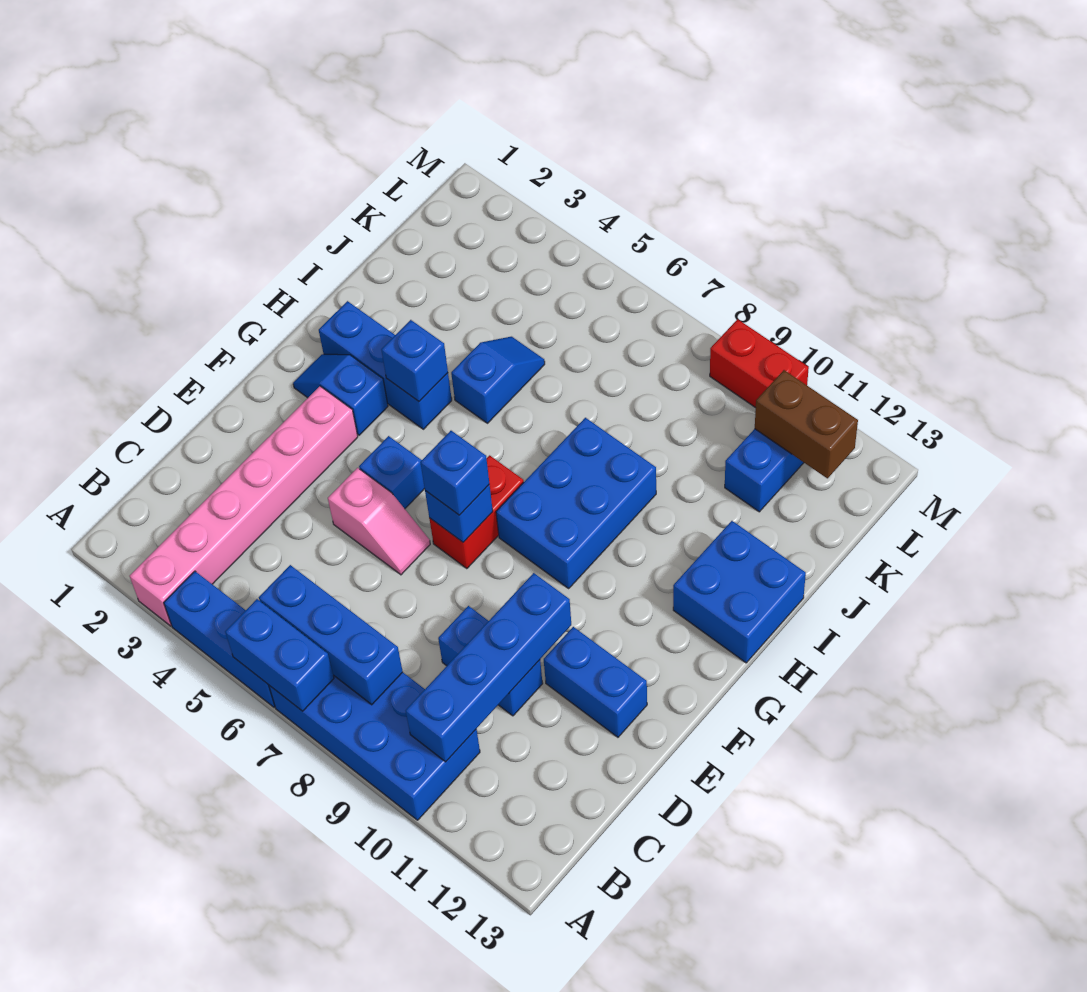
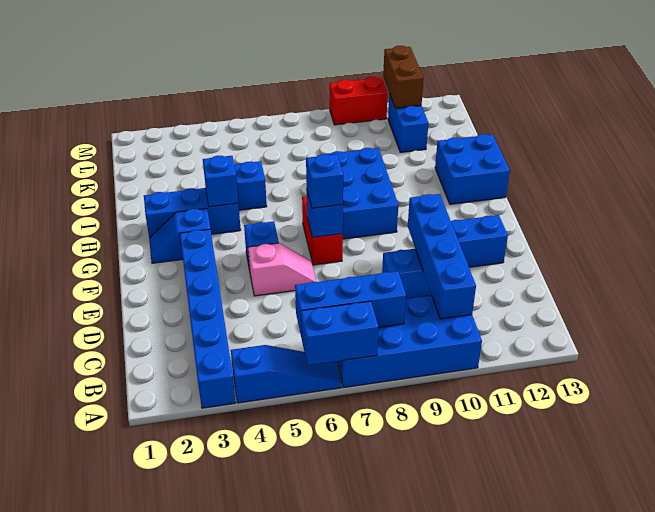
pink 1x6 brick [130,386,358,626] -> blue 1x6 brick [180,229,236,408]
blue 1x3 brick [164,571,275,707] -> blue 1x3 slope [231,345,341,403]
brown 1x2 brick [755,370,858,478] -> brown 1x2 brick turned to [383,46,424,108]

